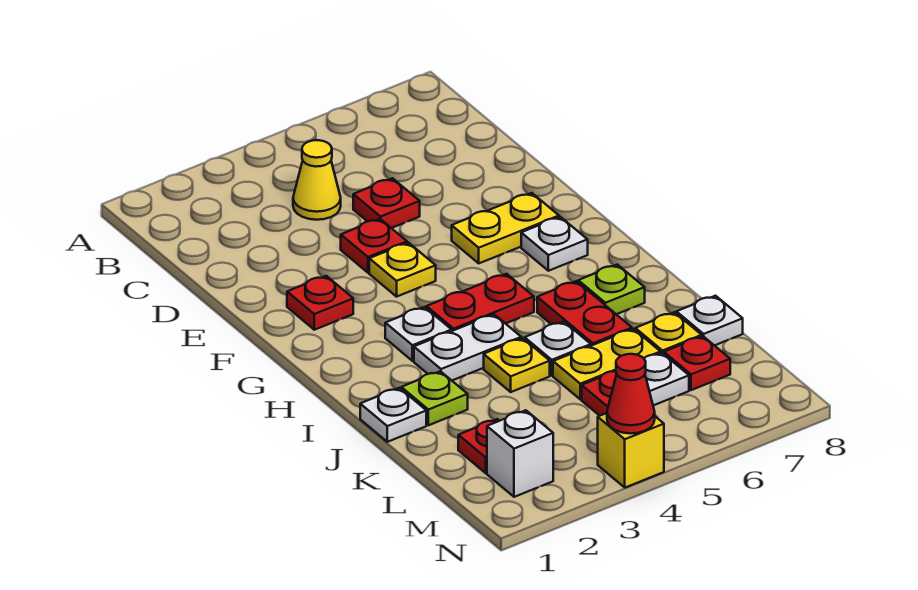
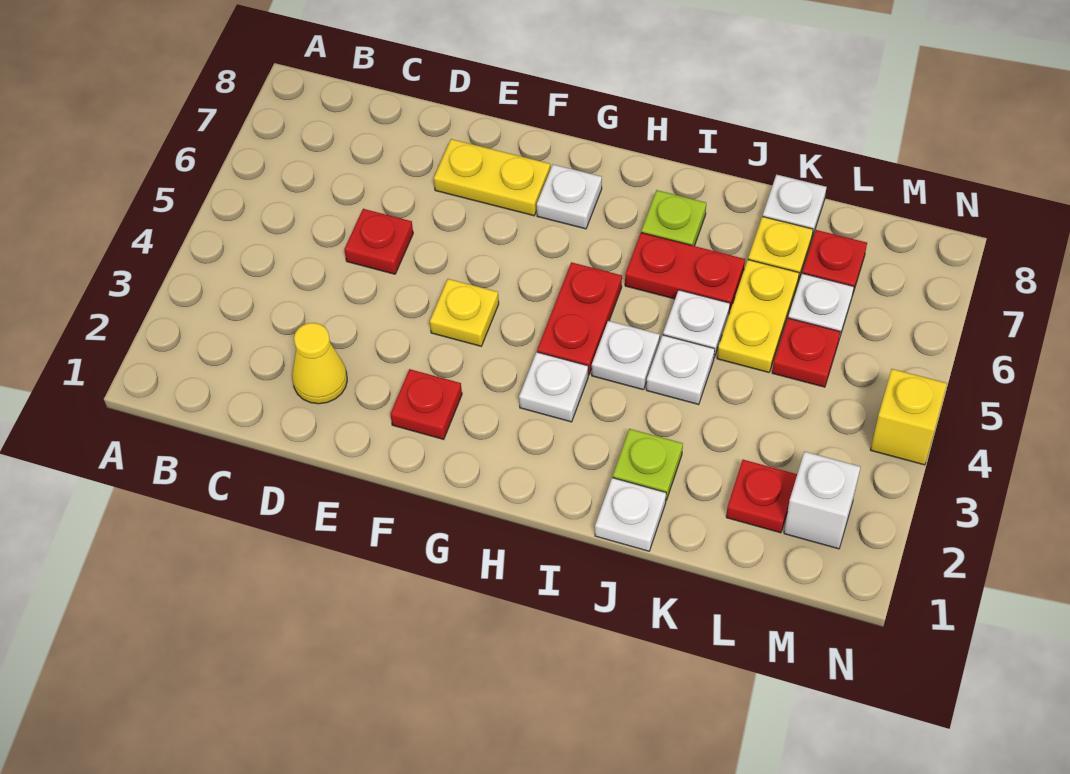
yellow 1x1 cone [293,140,341,220] -> yellow 1x1 cone moved to [292,323,347,404]
red 1x1 plate [341,219,407,273] -> none
yellow 1x2 plate [452,193,559,263] -> yellow 1x2 plate turned to [434,139,550,216]
white 1x2 plate [414,314,521,380] -> white 1x1 plate [592,321,660,390]
yellow 1x1 plate [484,338,550,392] -> white 1x1 plate [646,335,715,405]
red 1x1 cone [607,354,655,434] -> none

